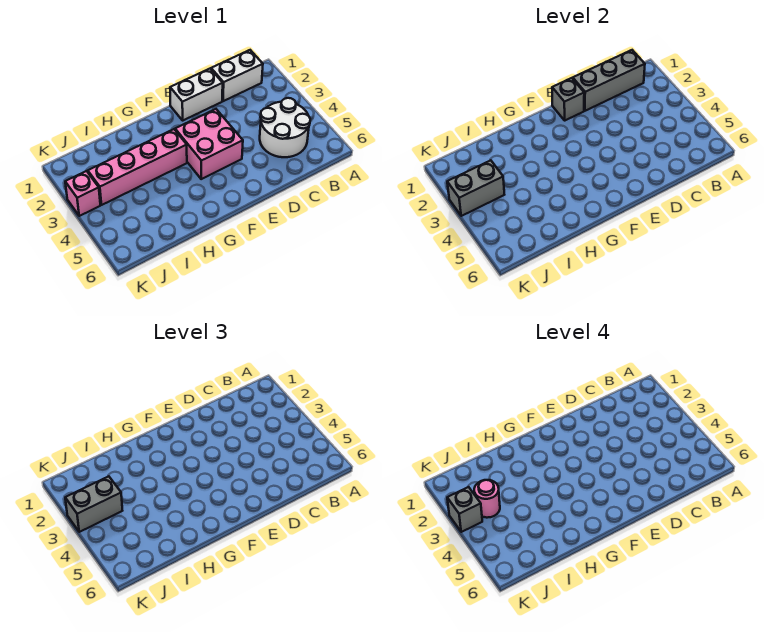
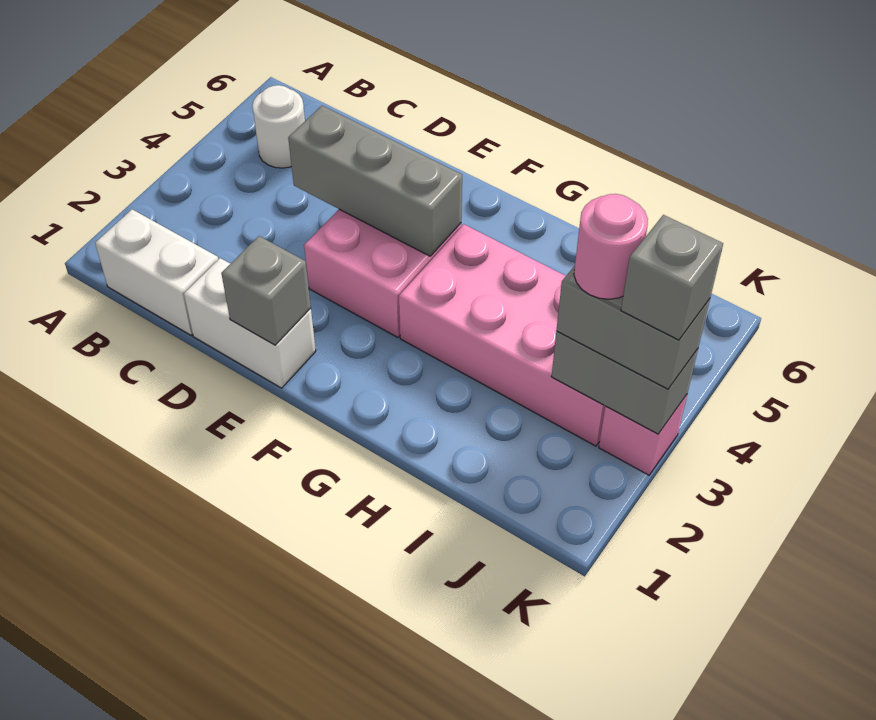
grey 1x3 brick [573,50,645,111] -> grey 1x3 brick moved to [288,106,462,256]
white 2x2 round brick [260,98,310,157] -> white 1x1 round brick [252,85,305,168]
pink 1x4 brick [88,129,187,205] -> pink 2x4 brick [399,224,605,446]

